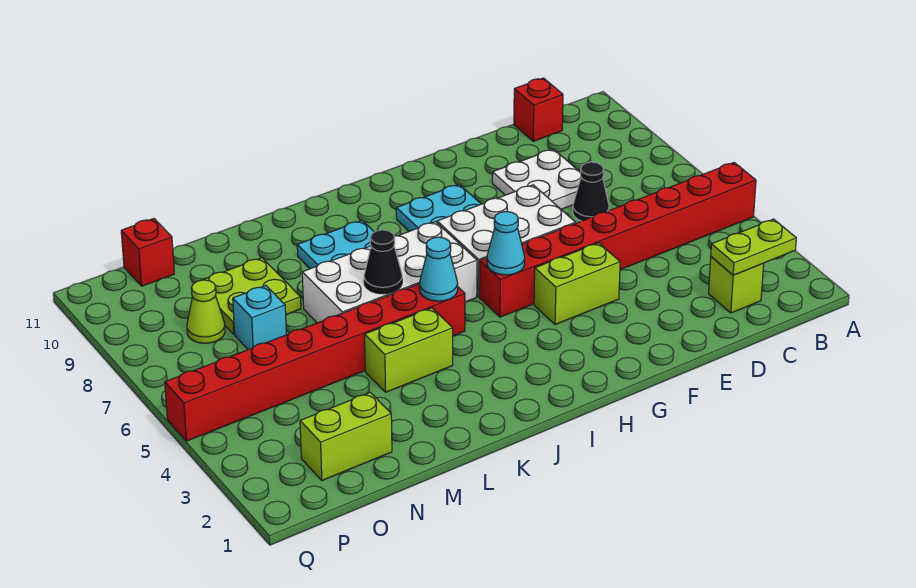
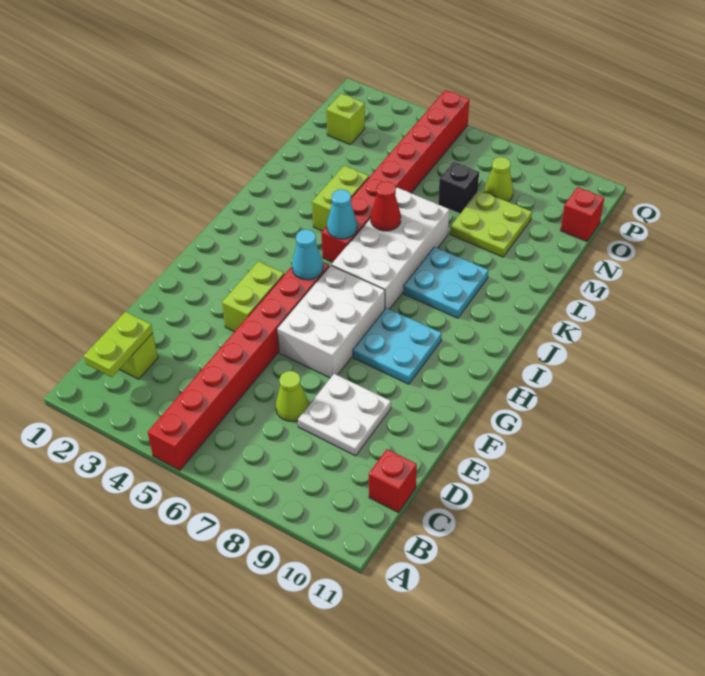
black 1x1 cone [573,162,609,221] -> lime 1x1 cone [276,371,308,421]
black 1x1 cone [364,230,402,294] -> red 1x1 cone [371,182,401,231]
lime 1x2 brick [300,392,392,480] -> lime 1x1 brick [326,94,365,144]
cyan 1x1 brick [233,286,286,350] -> black 1x1 brick [438,162,479,214]

